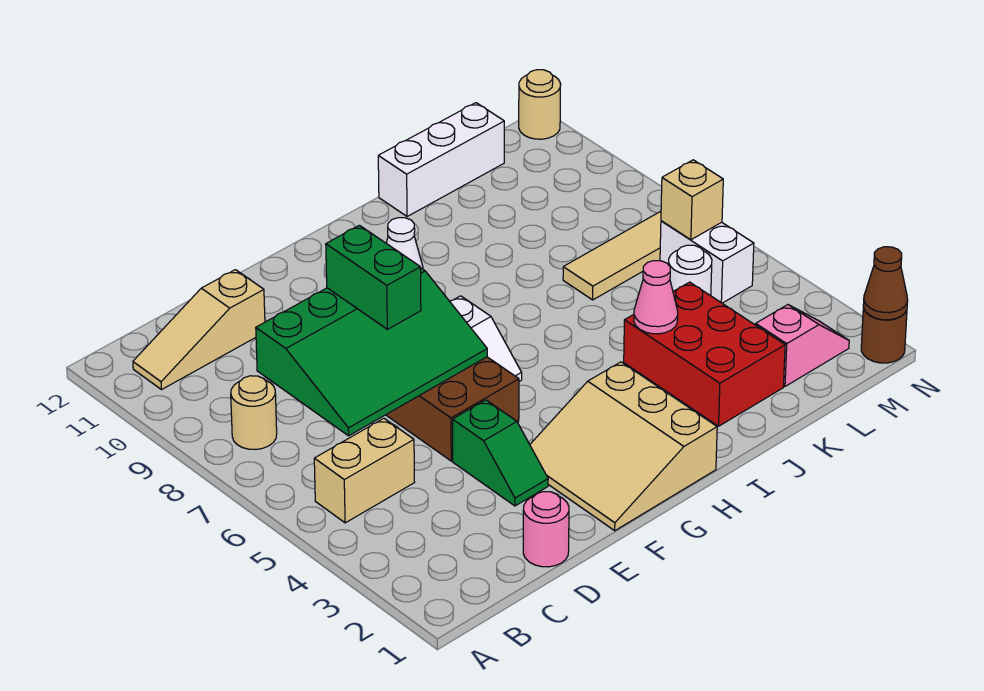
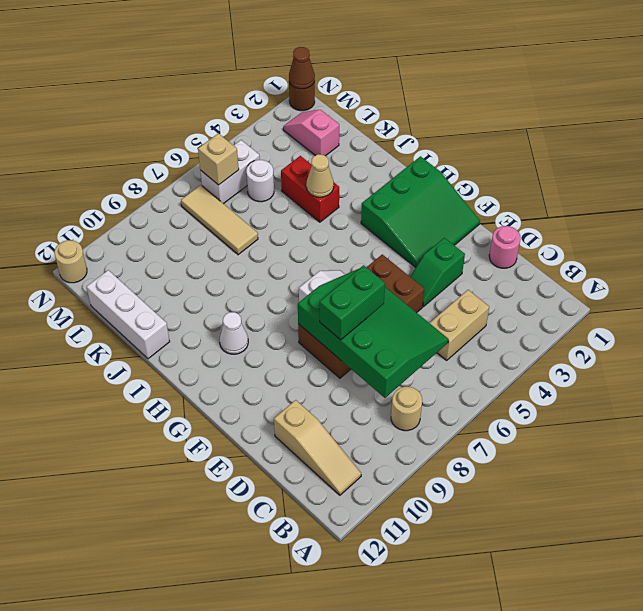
tan 1x2 brick [314,418,415,523] -> tan 1x2 brick turned to [430,290,489,360]
green 1x2 slope [453,400,548,506] -> green 1x2 slope turned to [410,238,465,307]
tan 3x3 slope [530,362,717,531] -> green 3x3 slope [361,156,480,267]
red 2x3 brick [624,282,785,426] -> red 1x2 brick [281,156,339,222]
pink 1x1 cone [634,261,678,334] -> tan 1x1 cone [306,154,334,197]

